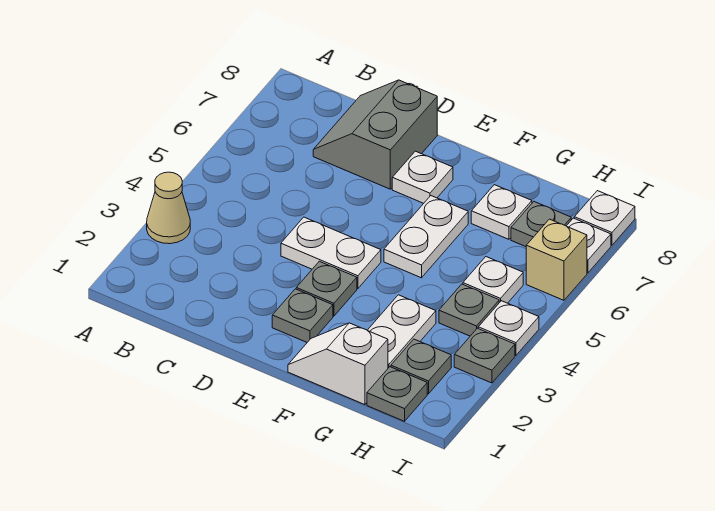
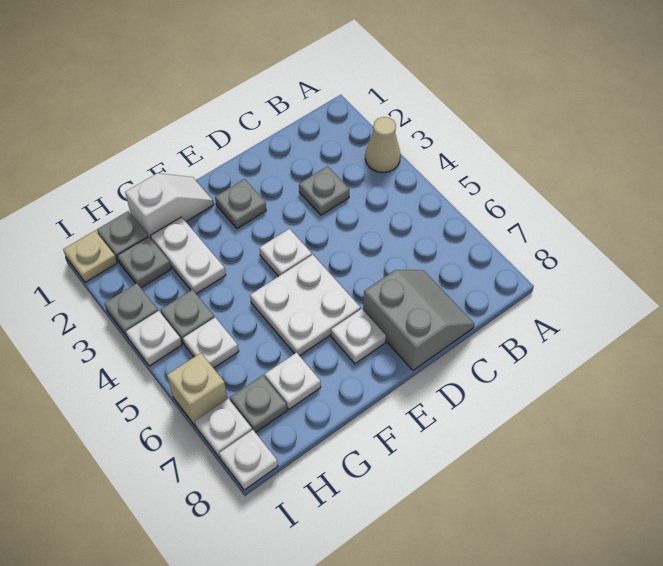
white 1x2 plate [281,217,381,289] -> white 1x1 plate [260,229,312,276]
grey 1x1 plate [296,261,357,316] -> grey 1x1 plate moved to [299,166,350,215]
white 1x2 plate [384,196,468,278] -> white 2x2 plate [250,255,361,356]
none -> tan 1x1 plate [63,231,117,282]

